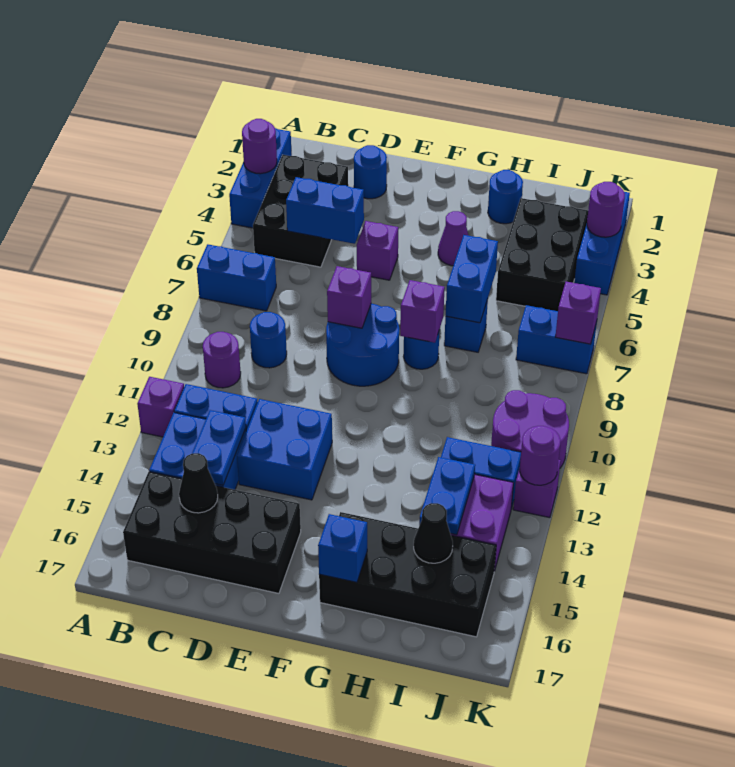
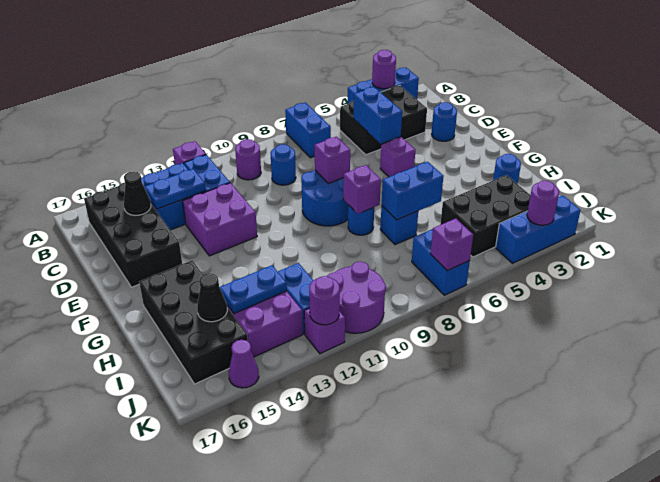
blue 2x2 brick [237,399,332,500] -> purple 2x2 brick [183,183,257,256]
purple 1x1 cone [438,211,469,266] -> purple 1x1 cone moved to [229,340,259,388]
blue 1x1 brick [318,514,367,582] -> none

